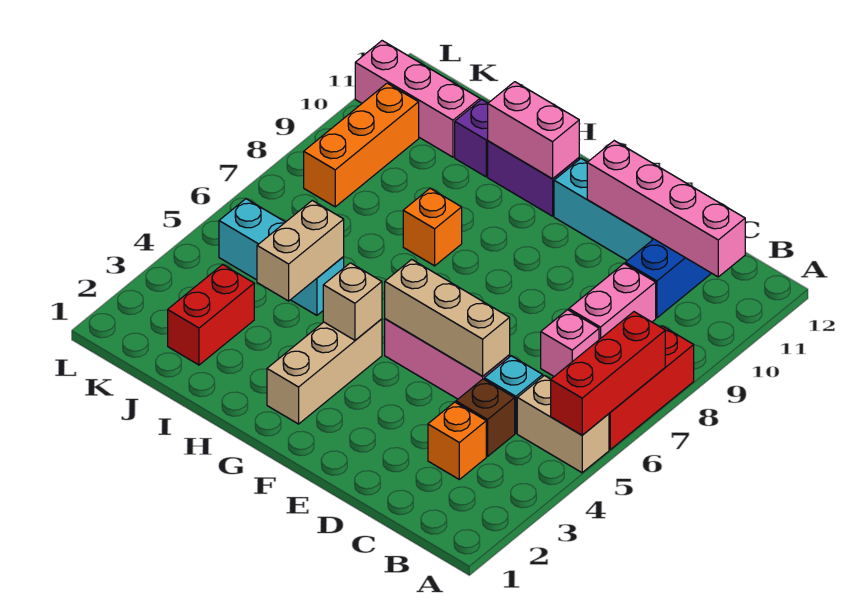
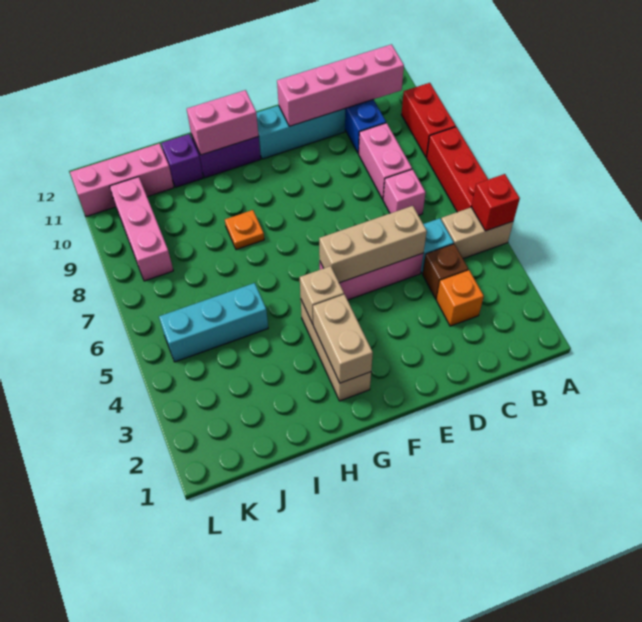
red 1x3 brick [551,312,665,435] -> red 1x1 brick [471,174,520,231]
orange 1x1 brick [403,189,462,266] -> orange 1x1 plate [225,210,264,250]
tan 1x2 brick [257,201,344,301] -> tan 1x2 brick moved to [313,294,373,383]
red 1x2 brick [168,265,254,365] -> red 1x2 brick moved to [401,83,456,157]
orange 1x3 brick [304,83,419,207] -> pink 1x3 brick [110,177,173,281]

